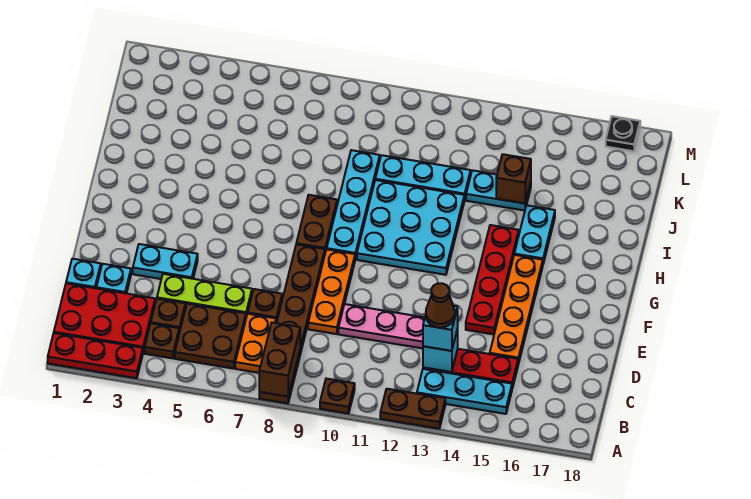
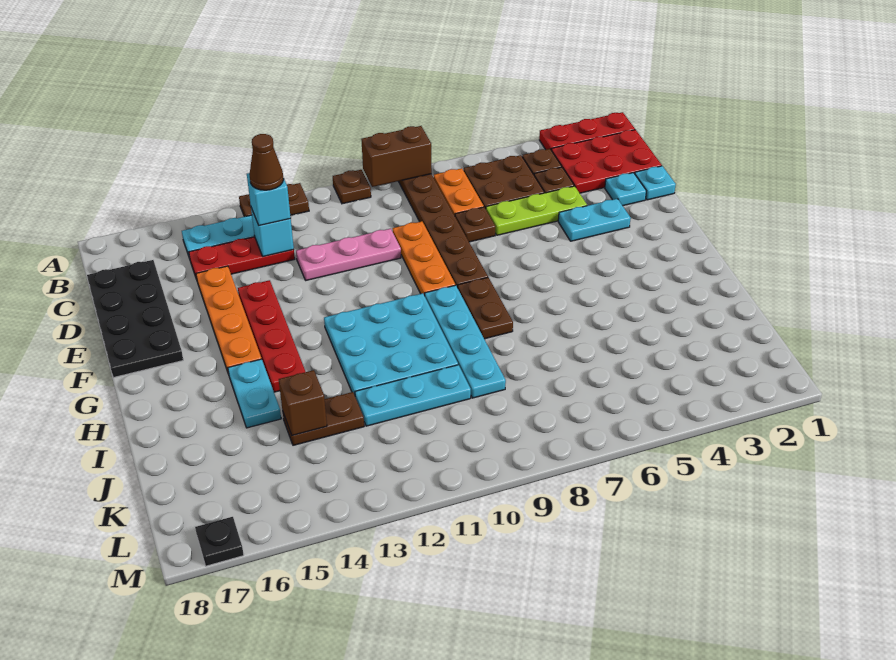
brown 1x2 brick [259,322,300,396] -> brown 1x2 brick turned to [361,126,432,187]
none -> black 2x4 plate [87,260,183,378]
cyan 1x2 plate [466,170,531,211] -> brown 1x2 plate [283,392,364,445]

